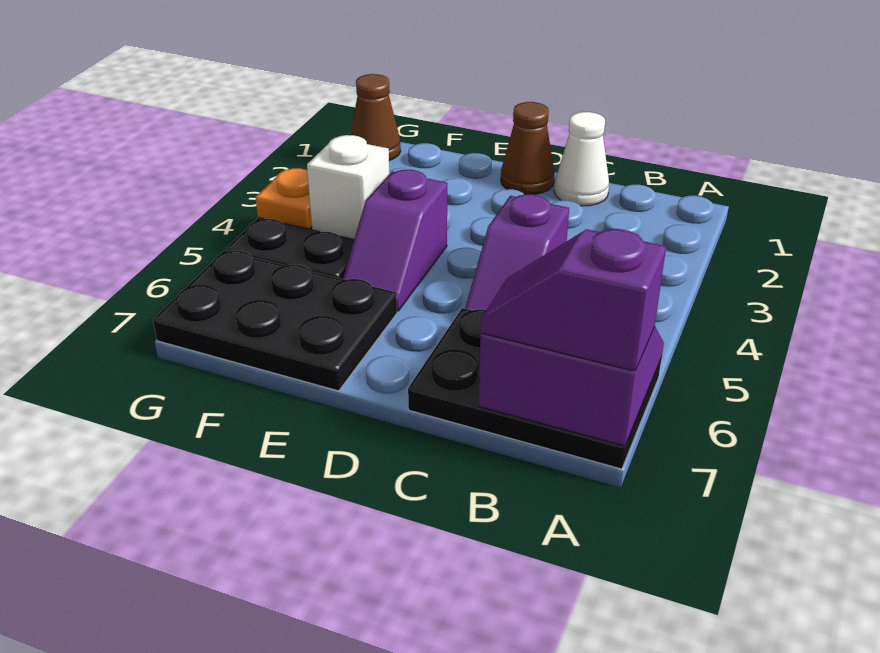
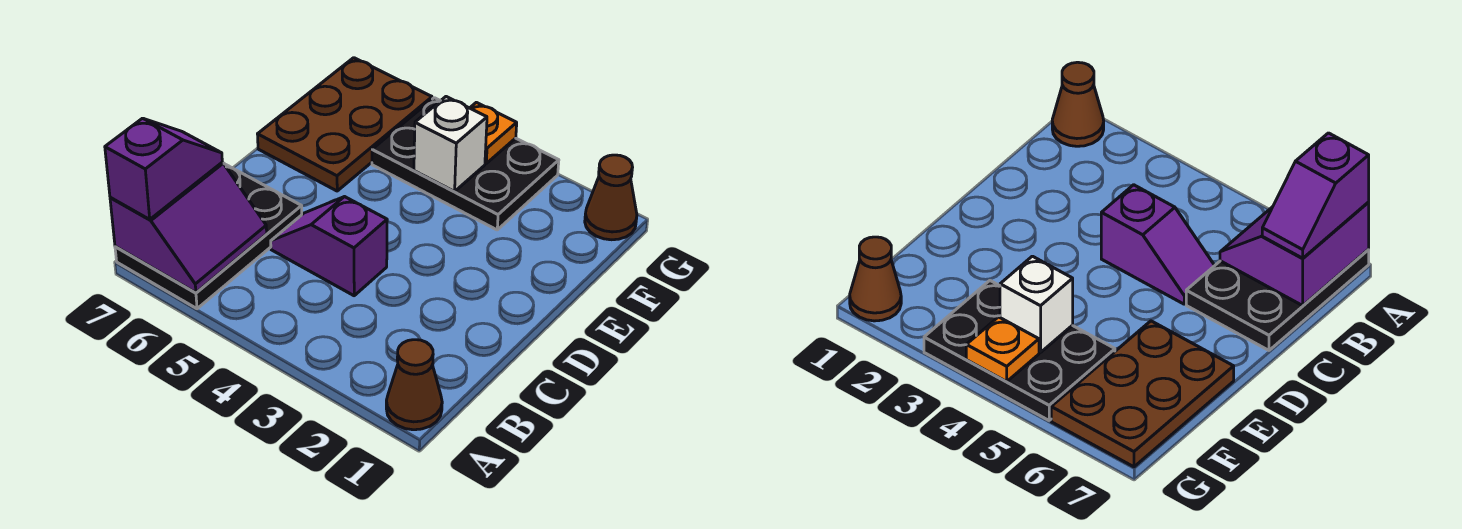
white 1x1 cone [554,112,609,206] -> none
brown 1x1 cone [501,102,555,194] -> brown 1x1 cone moved to [386,340,442,430]
purple 1x2 slope [343,170,447,311] -> none
black 2x3 plate [153,251,397,391] -> brown 2x3 plate [258,58,432,191]

